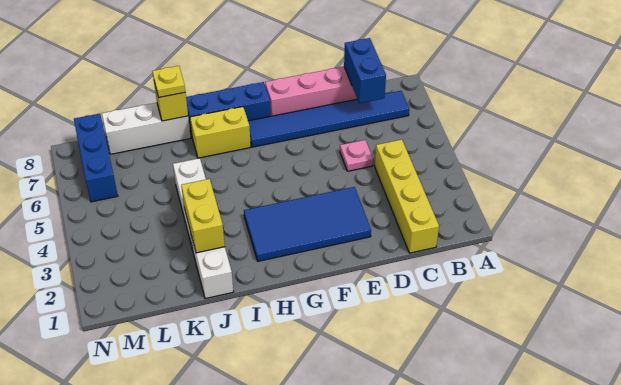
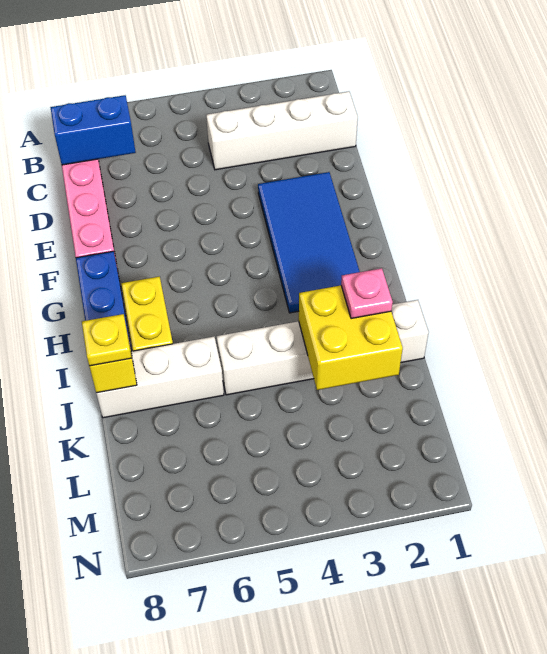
blue 1x6 tile [248,91,409,147] -> none
yellow 1x4 brick [375,140,439,253] -> white 1x4 brick [206,91,358,170]
pink 1x1 plate [340,140,373,171] -> pink 1x1 plate moved to [341,268,393,319]
yellow 1x2 brick [181,179,225,253] -> yellow 2x2 brick [299,285,403,390]
white 1x3 brick [102,103,191,154] -> white 1x3 brick turned to [96,337,224,418]
blue 1x3 brick [74,114,118,202] -> none

